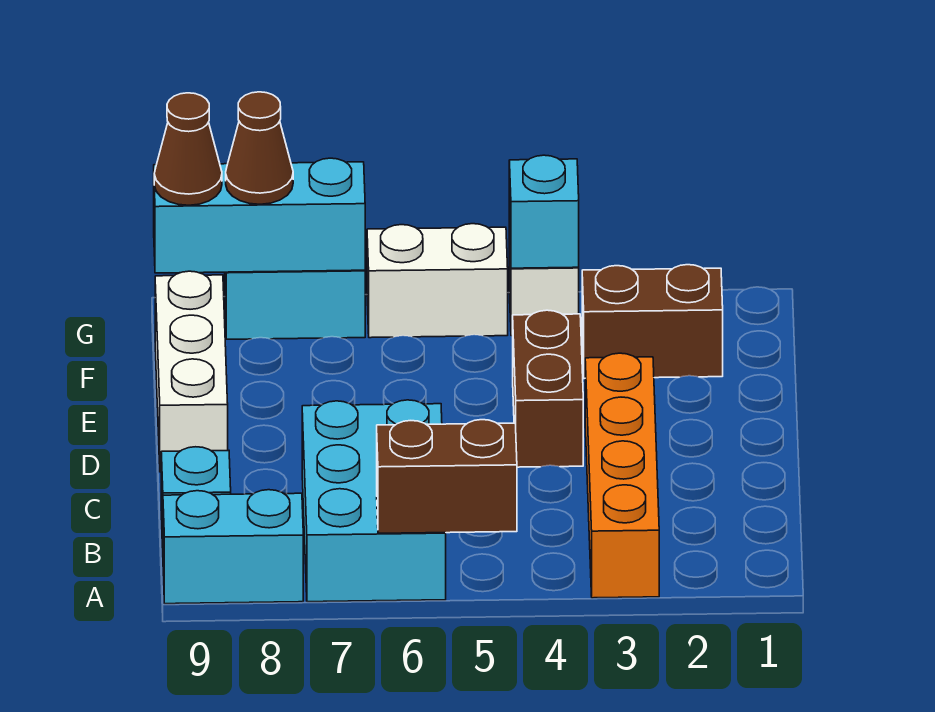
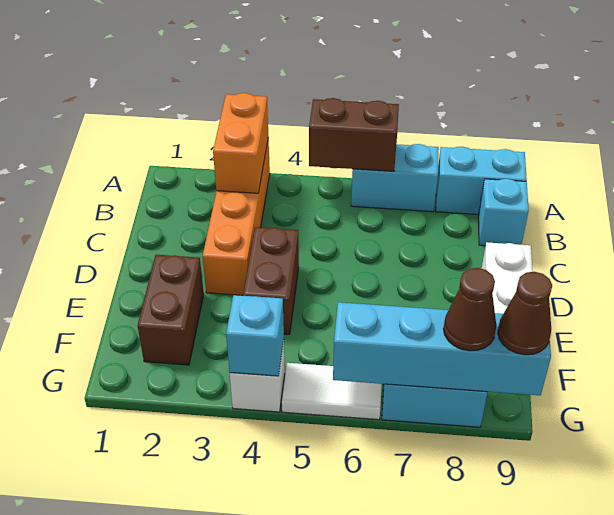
none -> orange 1x2 brick [213,93,268,193]
cyan 2x3 brick [302,400,446,602] -> cyan 1x2 brick [351,144,439,212]
brown 1x2 brick [582,265,723,379] -> brown 1x2 brick turned to [138,255,204,365]
white 1x2 brick [367,224,508,338] -> white 1x2 tile [282,363,382,420]
cyan 1x3 brick [154,158,365,273] -> cyan 1x4 brick [333,302,551,395]

